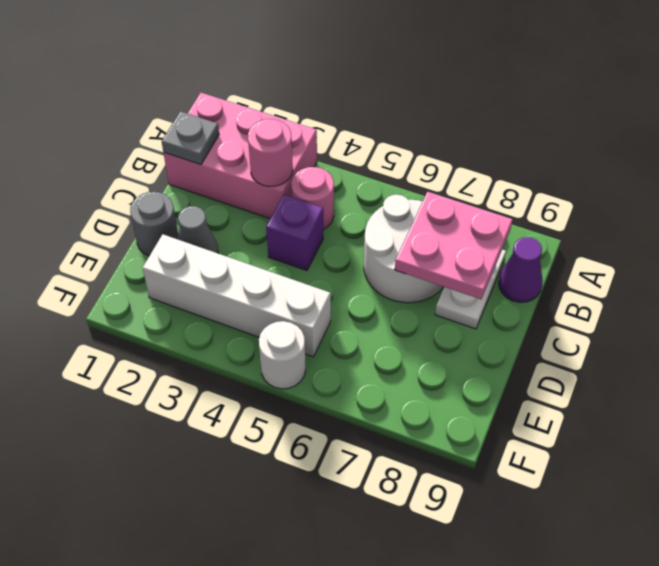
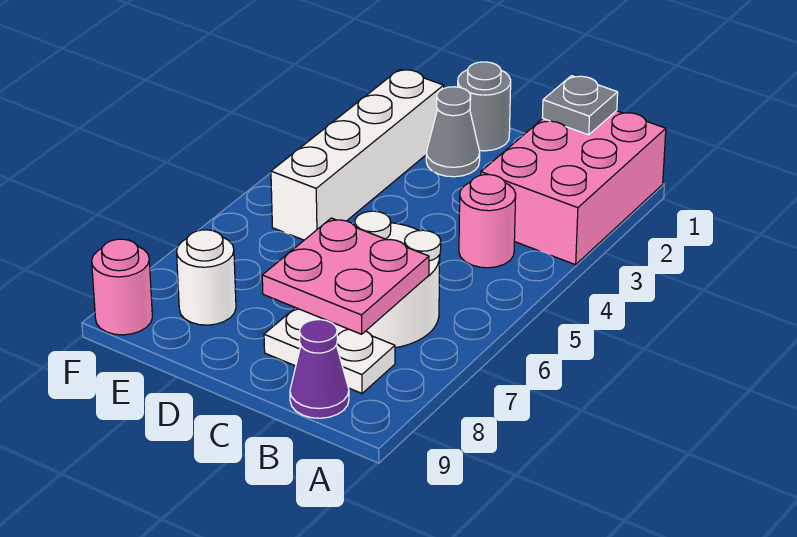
pink 1x1 round brick [248,119,293,186] -> pink 1x1 round brick moved to [92,239,152,335]
purple 1x1 brick [266,195,323,270] -> none
white 1x1 round brick [259,321,306,389] -> white 1x1 round brick moved to [177,230,236,325]

